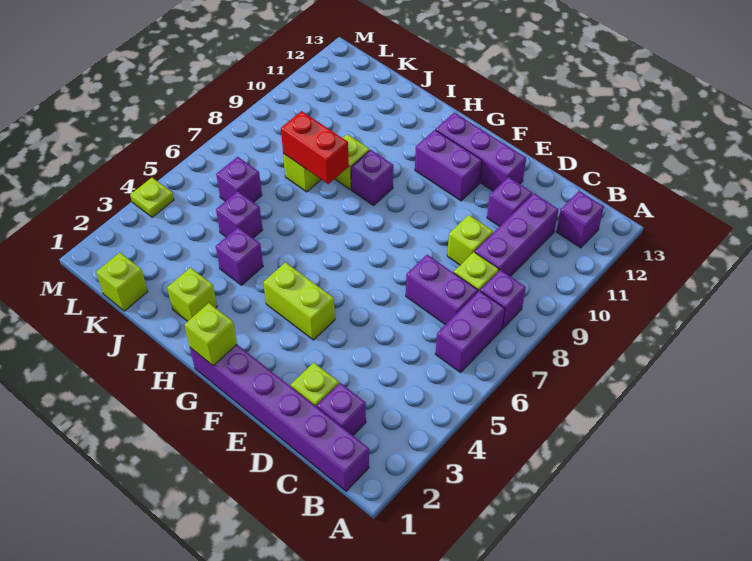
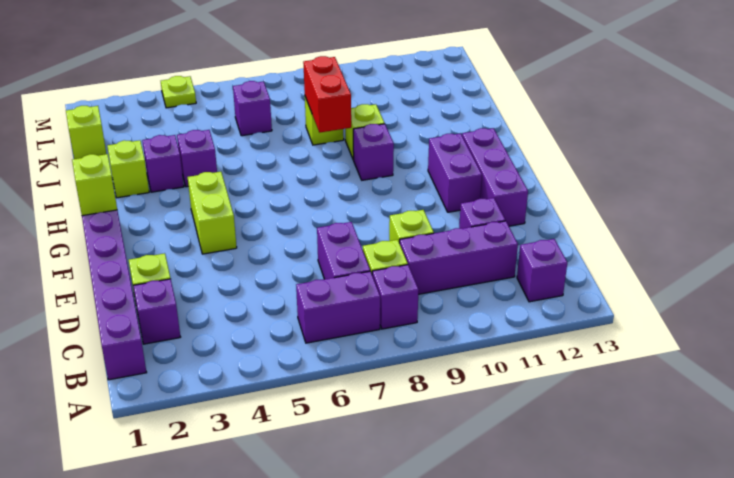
purple 1x1 brick [216,191,263,238] -> purple 1x1 brick moved to [142,135,184,192]

